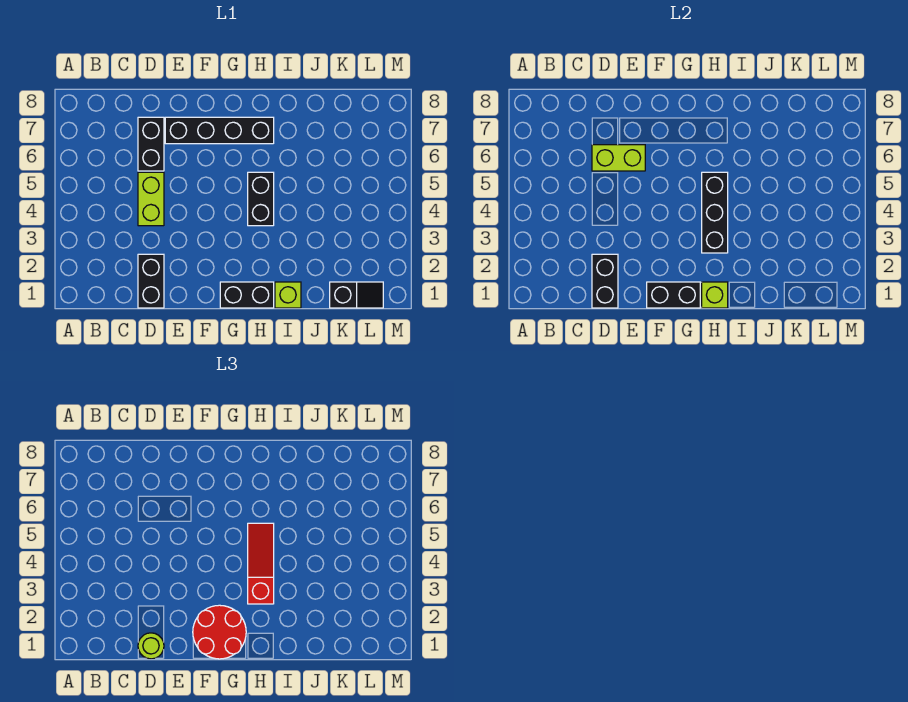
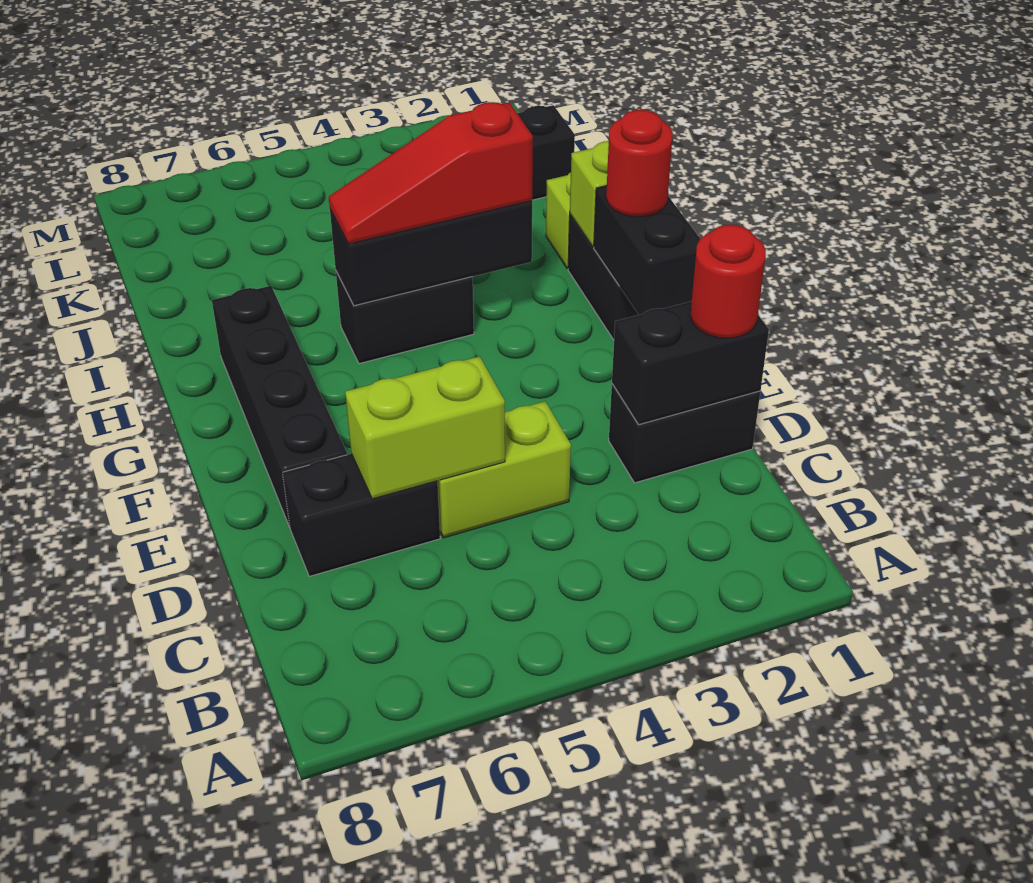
lime 1x1 round brick [138,633,164,659] -> red 1x1 round brick [690,224,766,338]
lime 1x2 brick [592,145,645,171] -> lime 1x2 brick turned to [345,356,505,499]
red 2x2 round brick [193,605,246,659] -> red 1x1 round brick [606,110,673,217]

